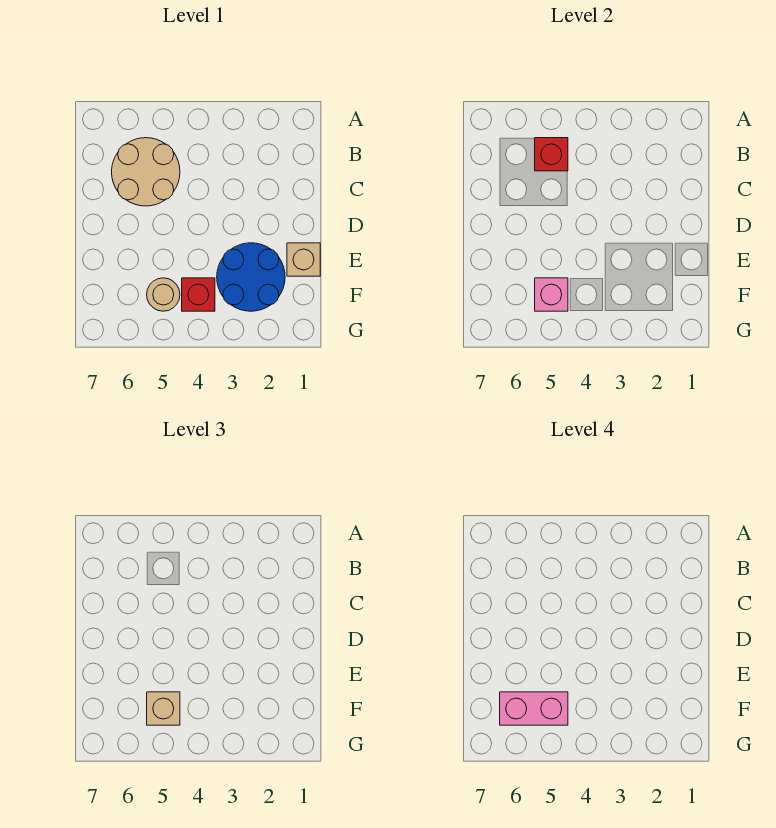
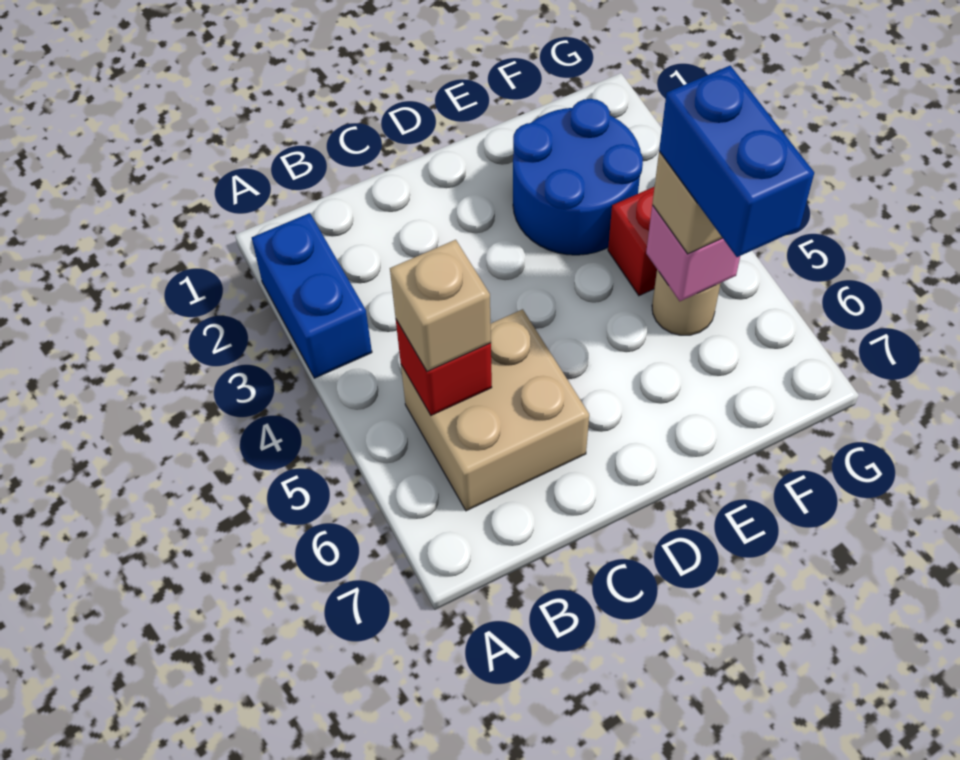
none -> blue 1x2 brick [252,213,372,378]
tan 2x2 round brick [112,138,180,206] -> tan 2x2 brick [401,309,589,511]
tan 1x1 brick [287,243,320,276] -> tan 1x1 brick moved to [390,240,491,371]
pink 1x2 brick [500,692,568,725] -> blue 1x2 brick [659,66,814,257]

